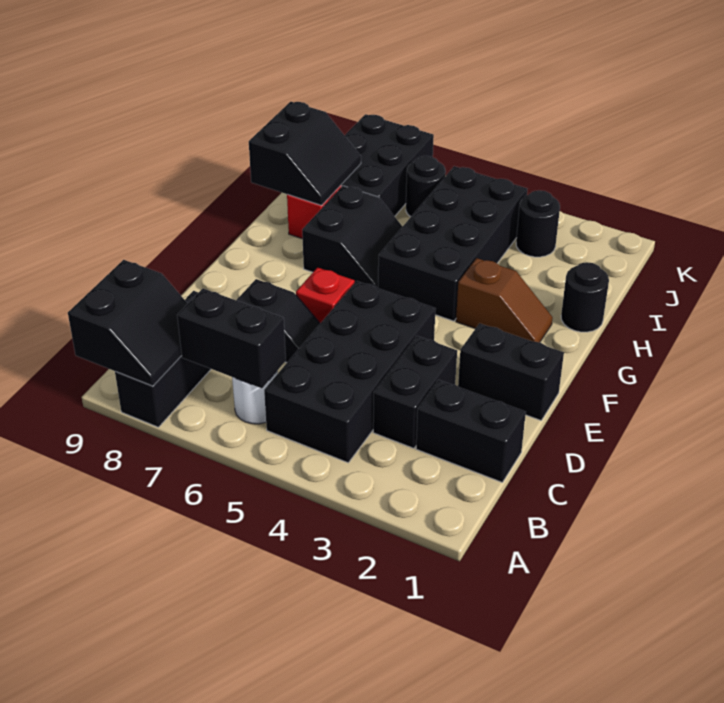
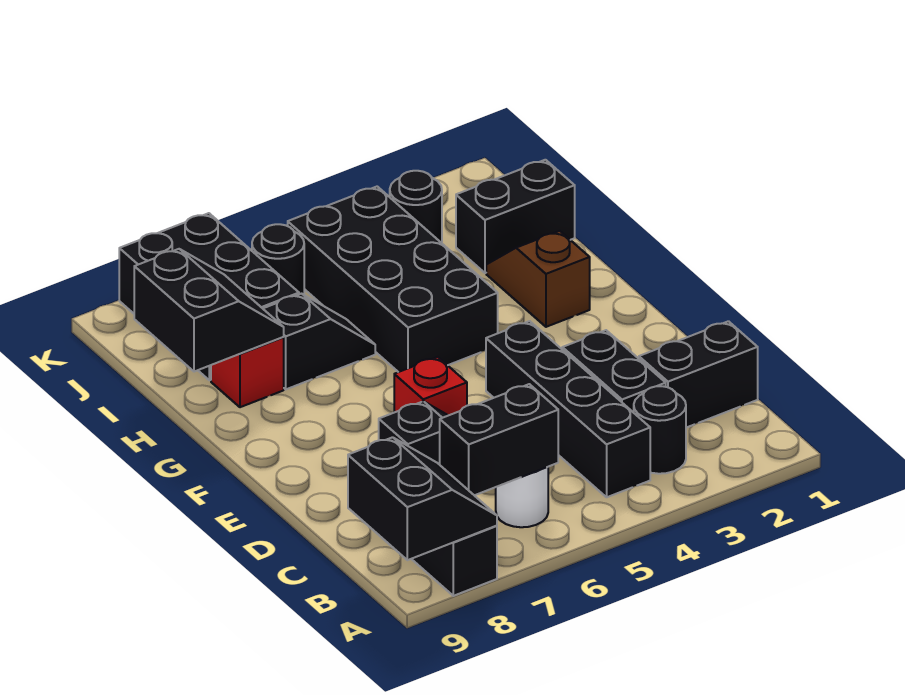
black 2x4 brick [264,281,436,463] -> black 1x4 brick [486,321,650,497]
black 1x2 brick [458,323,564,420] -> black 1x2 brick moved to [456,160,575,273]
brown 1x2 slope [456,258,553,342] -> brown 1x2 slope turned to [486,231,590,327]
black 2x2 slope [302,186,403,288] -> black 1x2 slope [263,294,375,389]
black 1x1 round brick [561,262,609,332] -> black 1x1 round brick moved to [634,386,686,474]

